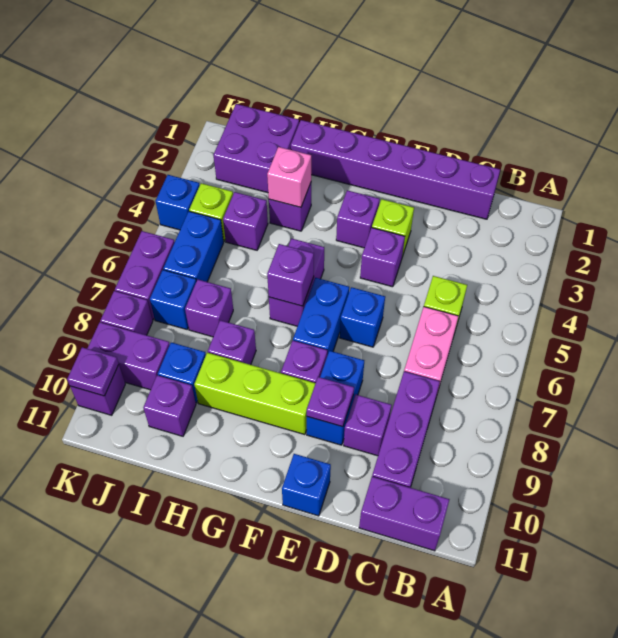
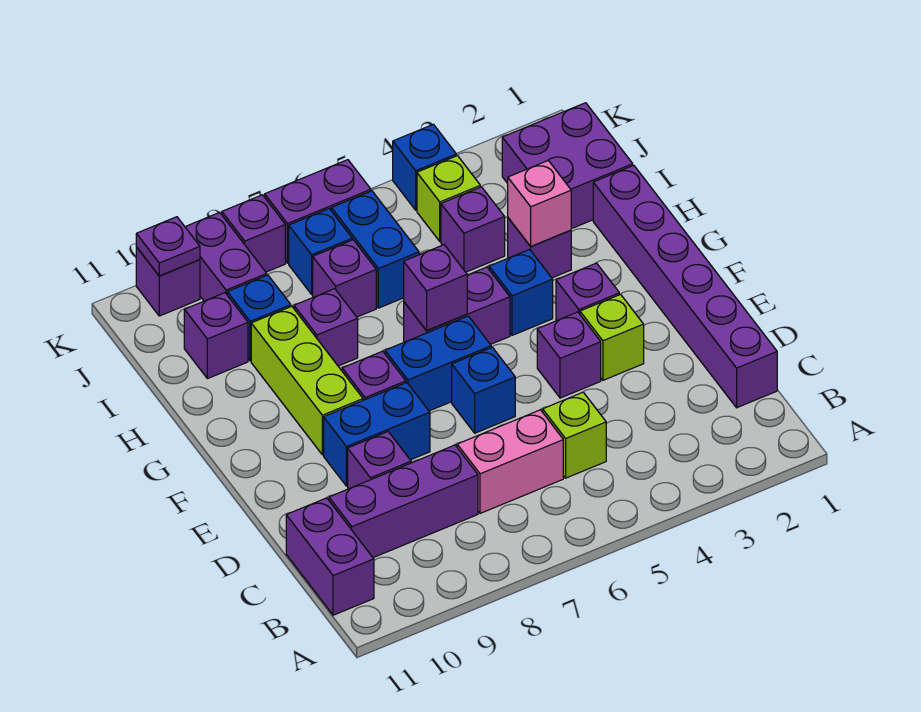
purple 1x1 plate [307,377,354,427] -> none
blue 1x1 brick [282,454,331,516] -> blue 1x1 brick moved to [489,249,553,335]
blue 1x2 brick [163,211,224,282] -> blue 1x2 brick turned to [331,191,419,308]

